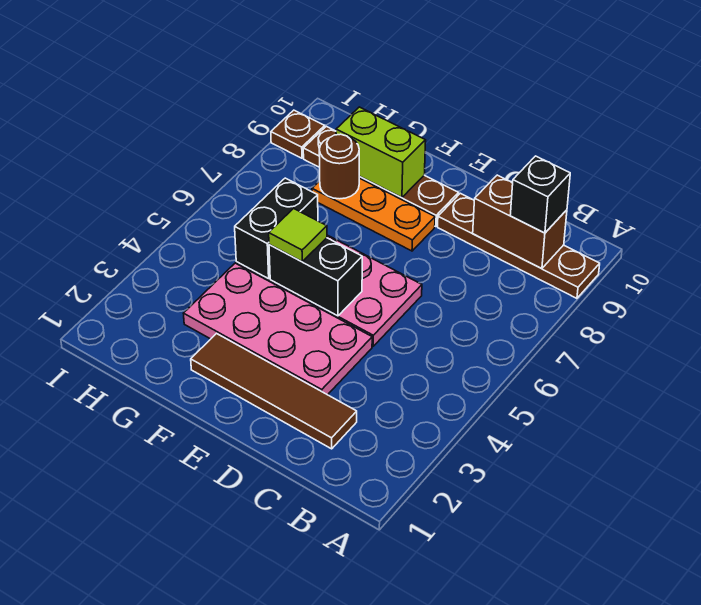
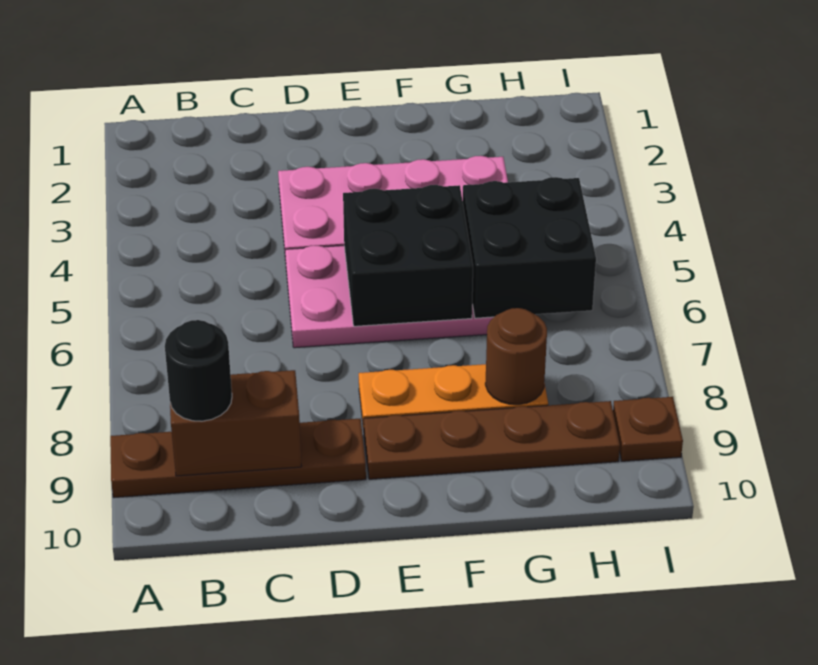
black 1x1 brick [510,156,570,233] -> black 1x1 round brick [165,320,232,421]
brown 1x4 tile [191,334,357,449] -> none
black 1x2 brick [269,238,362,316] -> black 2x2 brick [343,185,473,326]
lime 1x1 tile [269,209,327,262] -> none
lime 1x2 brick [336,107,426,198] -> none
black 1x2 brick [235,178,318,279] -> black 2x2 brick [463,177,596,318]

